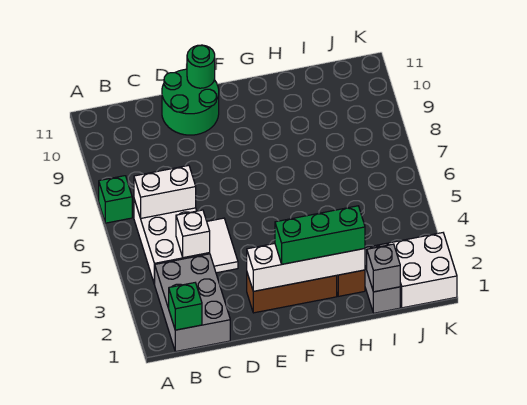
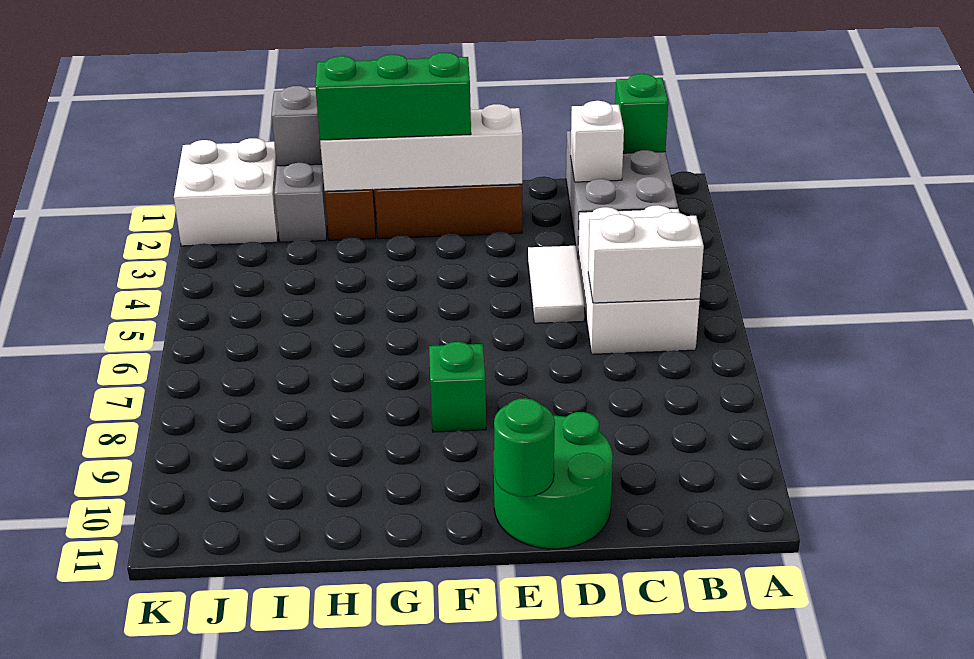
green 1x1 brick [99,176,132,223] -> green 1x1 brick moved to [429,342,486,432]
white 1x1 brick [176,210,210,258] -> white 1x1 brick moved to [571,101,624,182]

